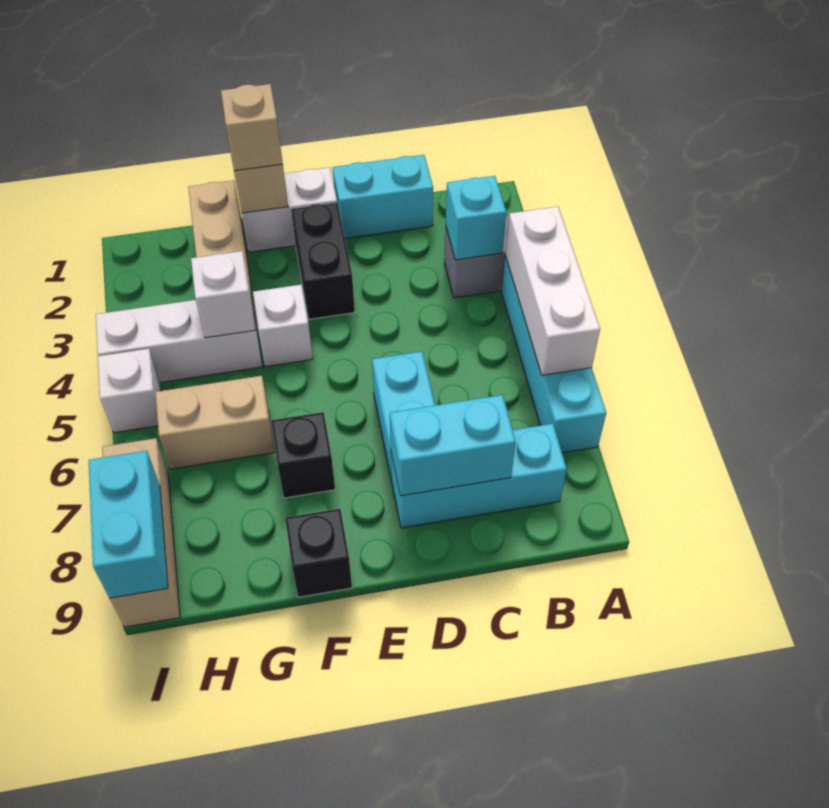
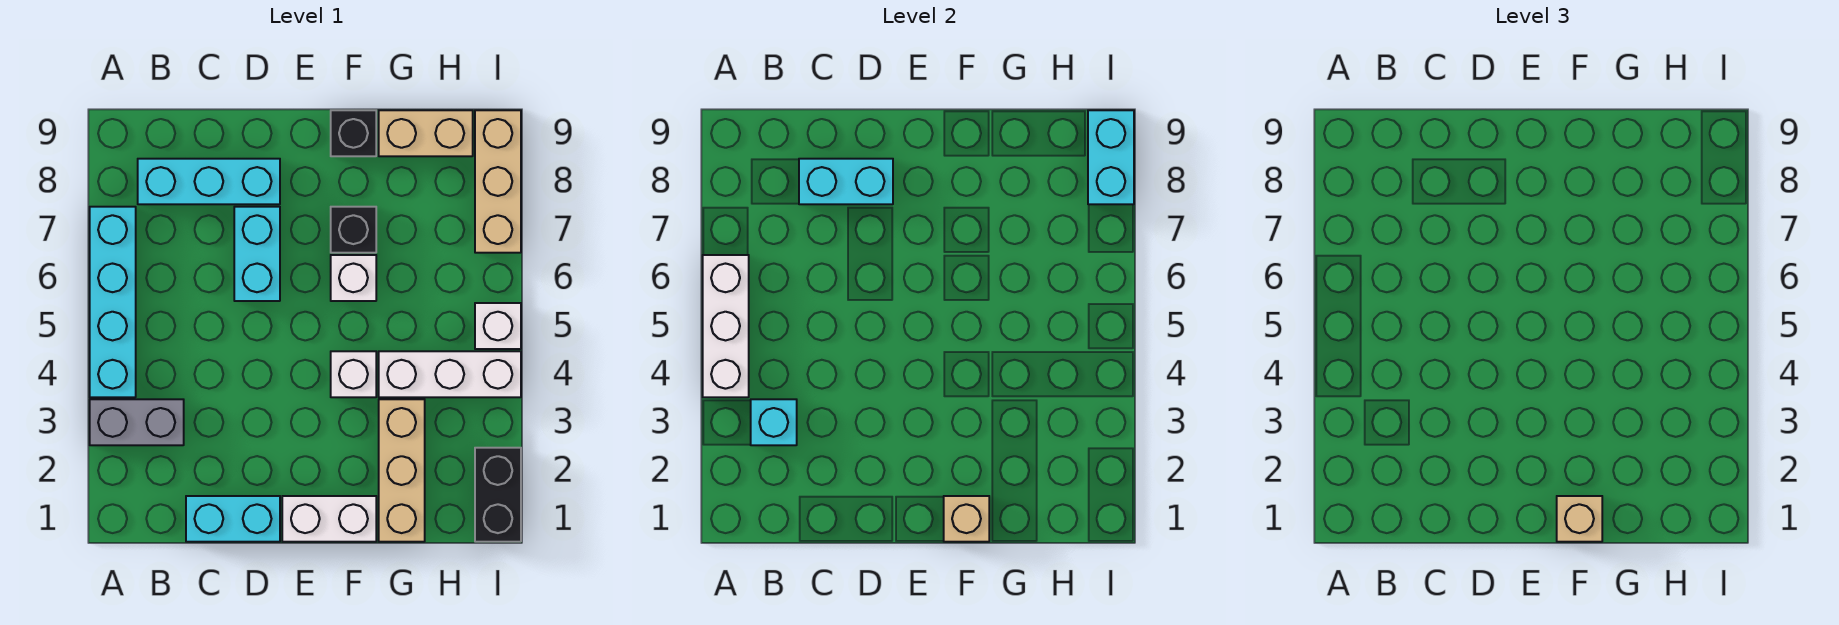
black 1x2 brick [291,202,355,319] -> black 1x2 brick moved to [475,448,521,542]
white 1x1 brick [191,251,256,338] -> white 1x1 brick moved to [331,255,376,301]
tan 1x2 brick [155,376,275,469] -> tan 1x2 brick moved to [379,110,473,156]

